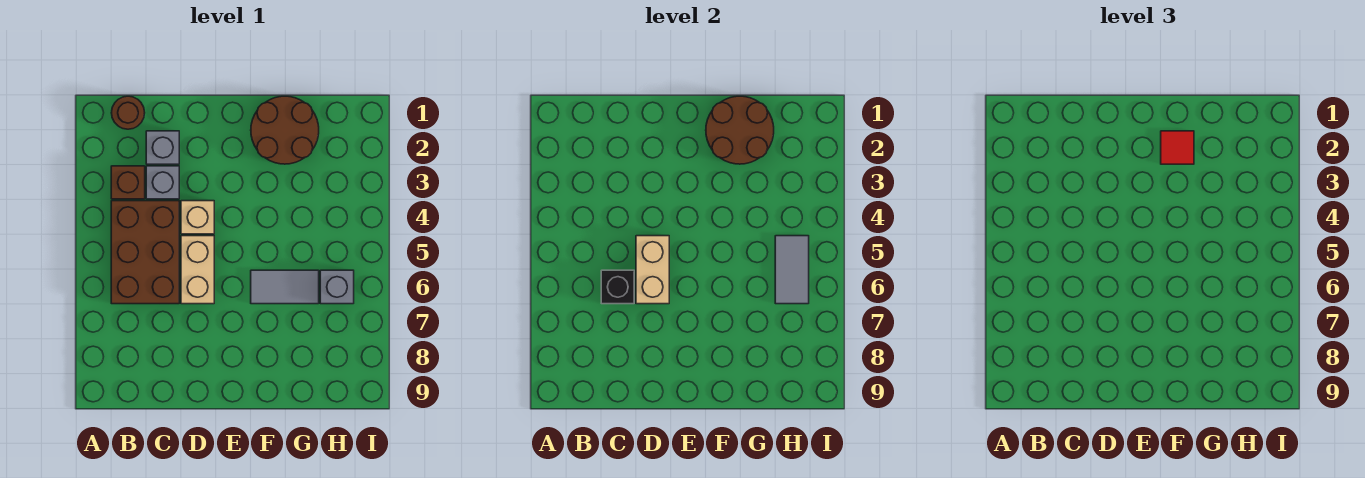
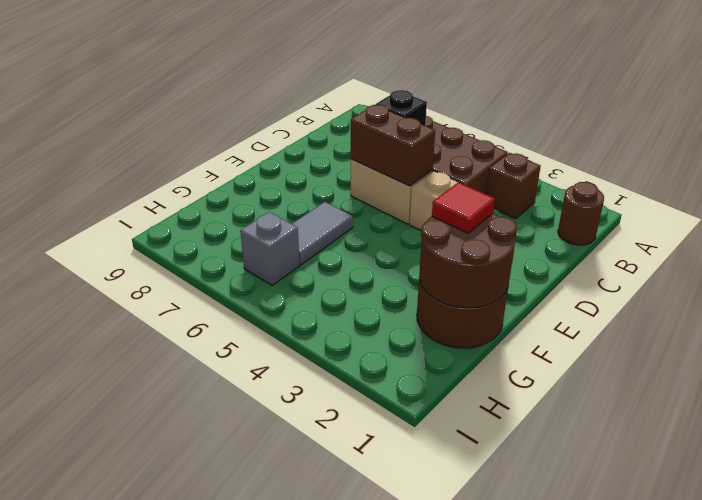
grey 1x1 brick [146,131,179,164] -> none
grey 1x1 brick [146,166,179,199] -> none
tan 1x2 brick [636,236,669,304] -> brown 1x2 brick [351,105,435,186]
grey 1x2 tile [775,236,809,304] -> none

